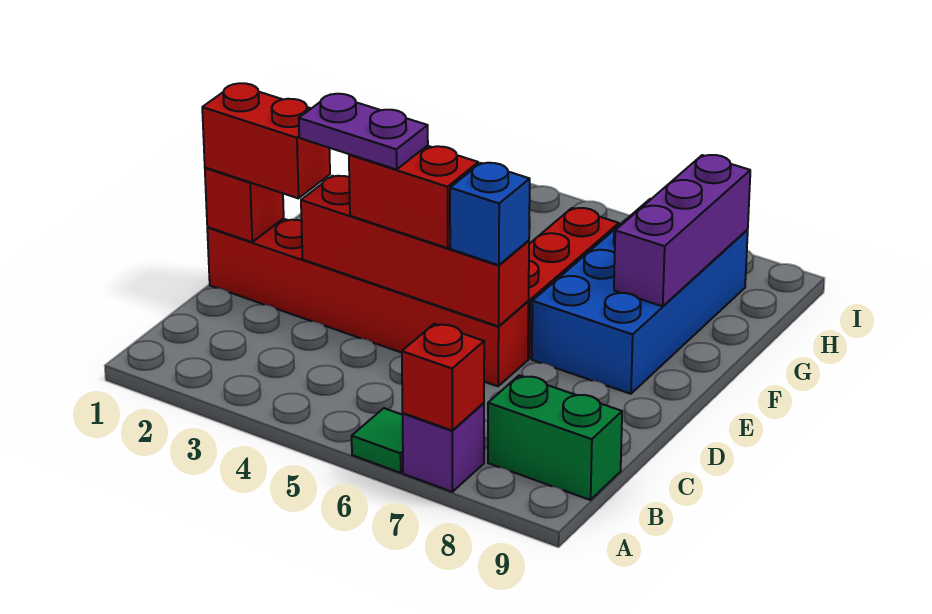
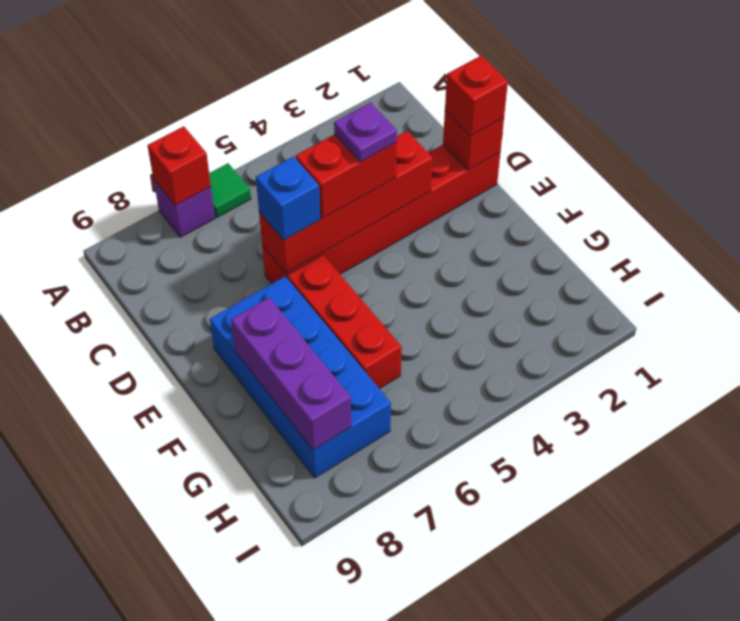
green 1x2 brick [488,375,622,500] -> none
red 1x2 brick [202,83,330,198] -> red 1x1 brick [445,55,508,136]
purple 1x2 plate [299,94,428,169] -> purple 1x1 plate [334,102,397,162]

